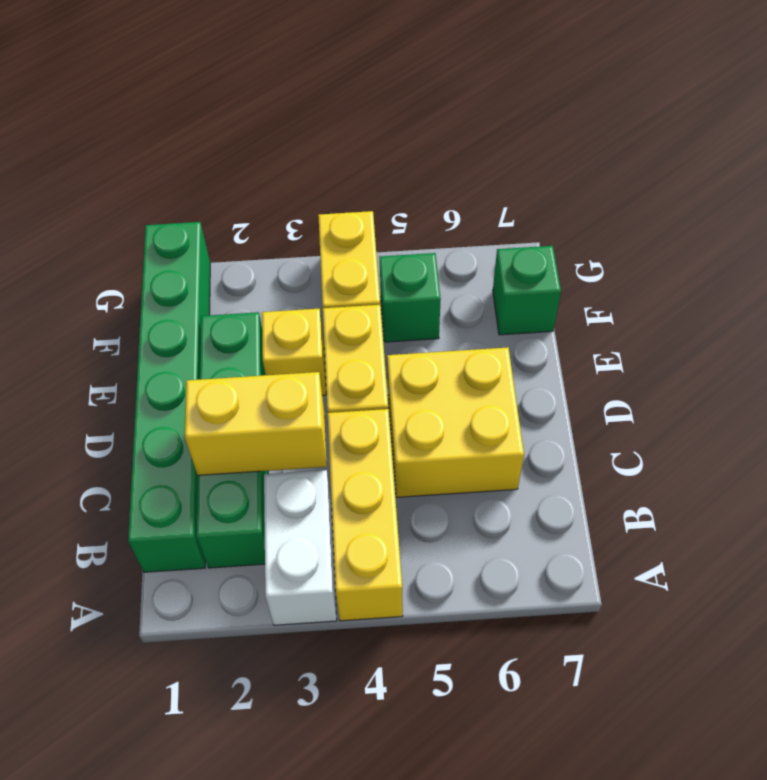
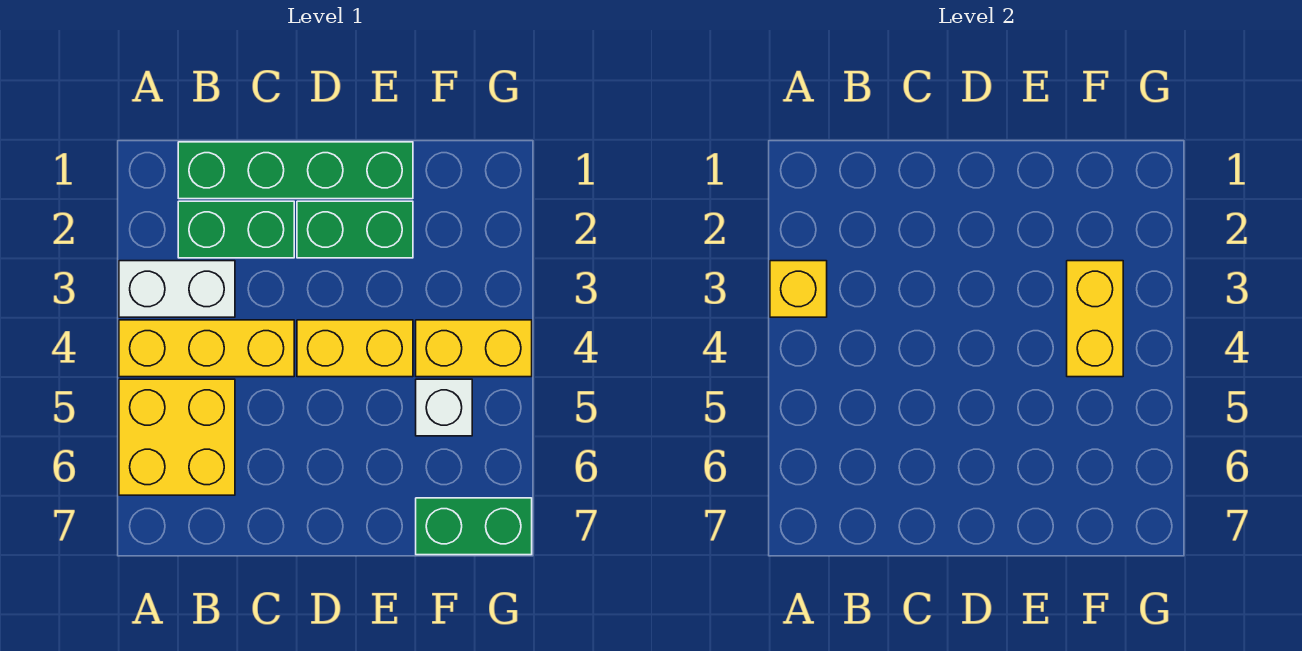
green 1x6 brick [128,222,210,572] -> green 1x4 brick [178,142,413,199]
yellow 1x2 brick [185,372,327,475] -> yellow 1x2 brick moved to [1067,261,1123,377]
yellow 2x2 brick [387,347,524,497] -> yellow 2x2 brick moved to [119,379,235,495]
yellow 1x1 brick [262,309,326,395] -> yellow 1x1 brick moved to [770,261,827,317]
green 1x1 brick [380,253,441,342] -> white 1x1 brick [416,379,472,436]
green 1x1 brick [493,246,561,335] -> green 1x2 brick [416,498,532,555]

